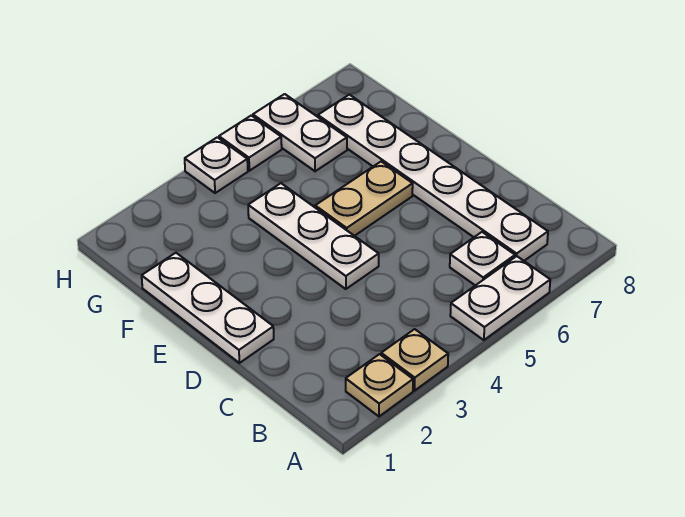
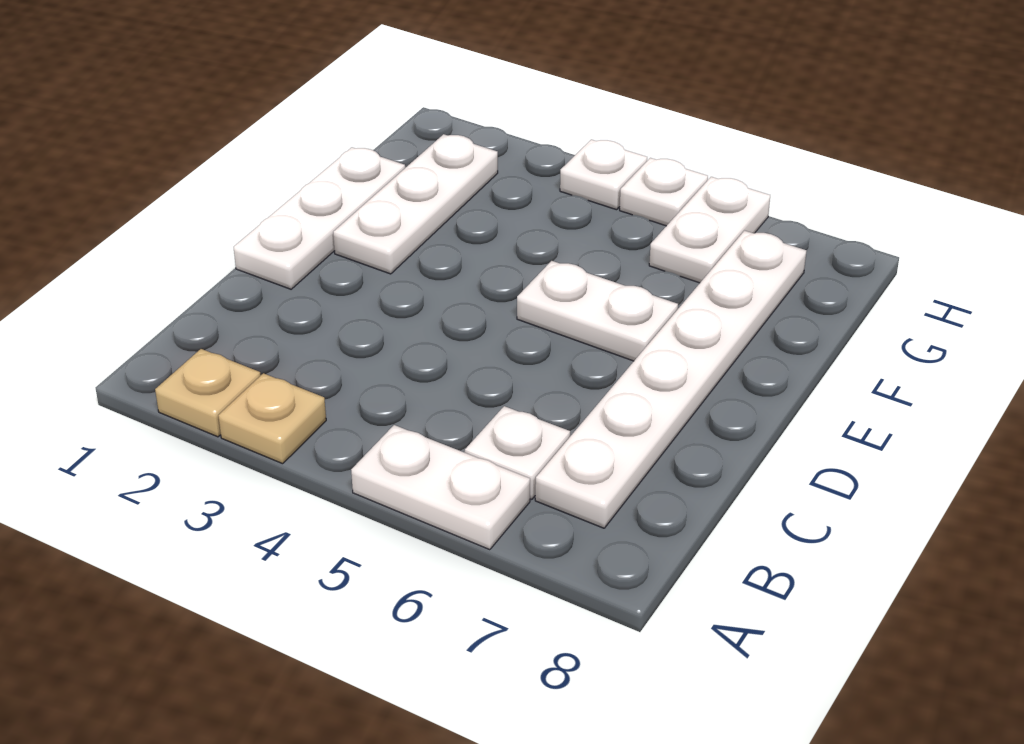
white 1x3 plate [248,183,379,289] -> white 1x3 plate moved to [333,134,498,274]
tan 1x2 plate [315,162,413,236] -> white 1x2 plate [517,261,678,361]

